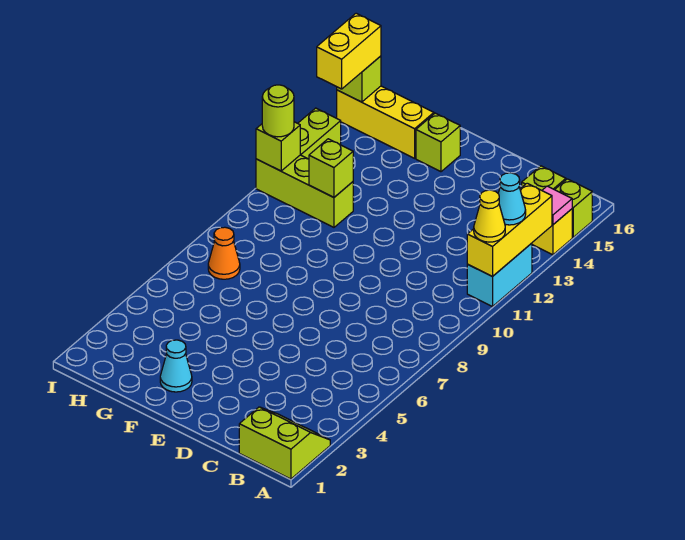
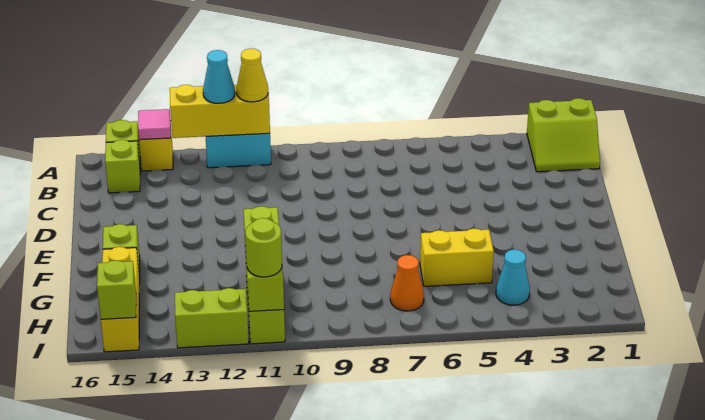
lime 2x2 slope [239,407,330,479] -> lime 2x2 slope turned to [527,98,600,172]
cyan 1x1 cone [160,340,192,392] -> cyan 1x1 cone moved to [496,249,530,305]
yellow 1x2 brick [317,13,381,89] -> yellow 1x2 brick moved to [420,229,494,286]

